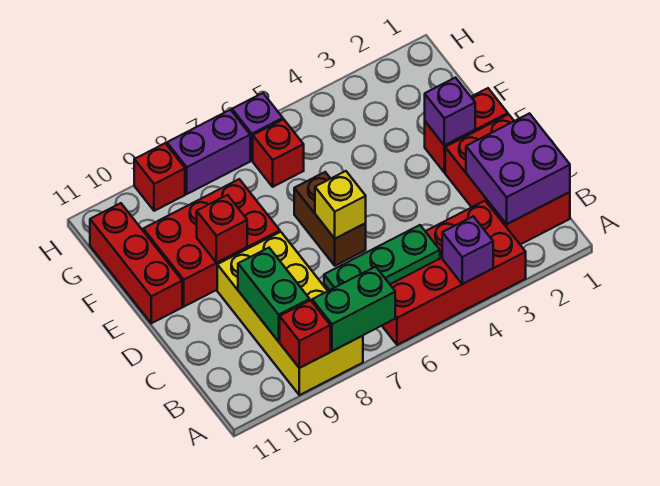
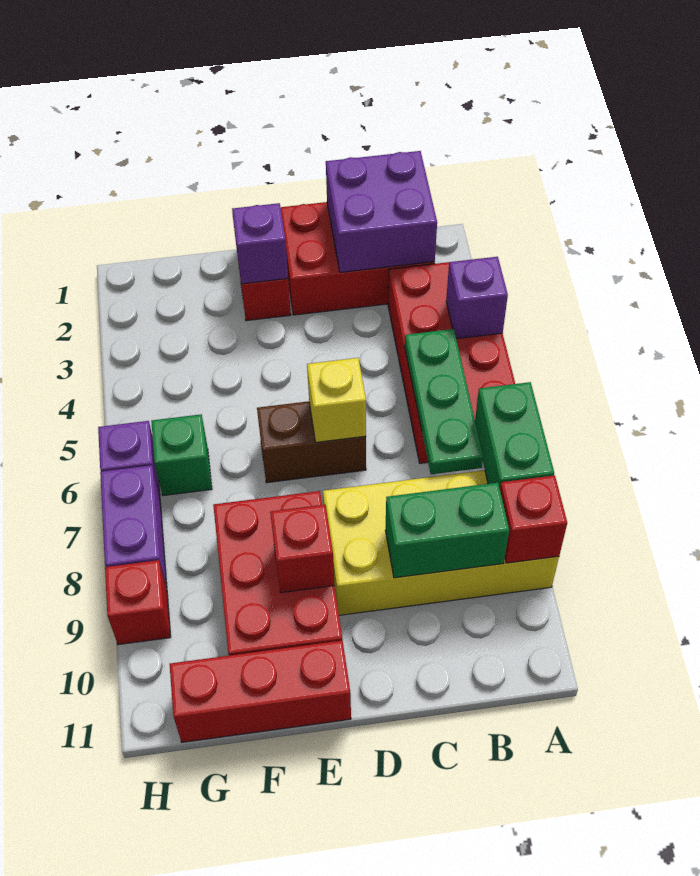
red 1x1 brick [253,119,304,187] -> green 1x1 brick [151,414,212,496]

